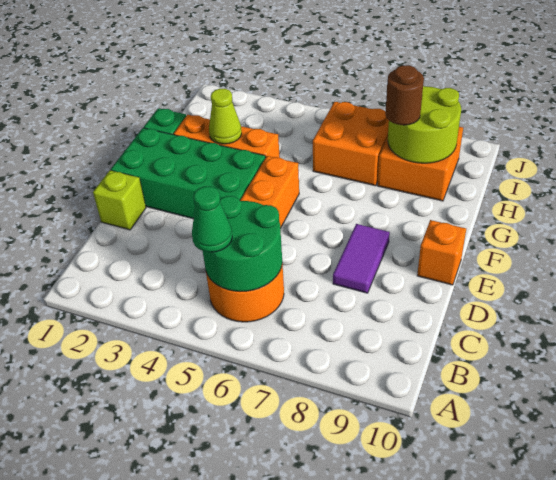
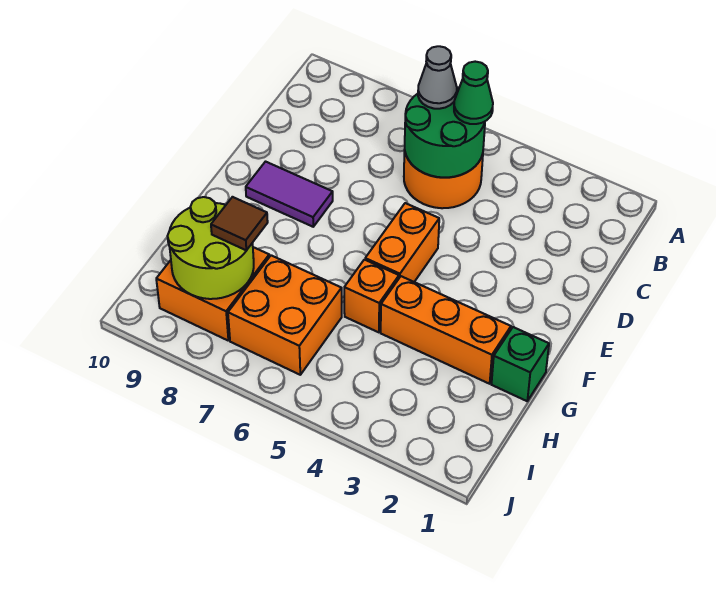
none -> grey 1x1 cone [418,46,457,109]
lime 1x1 brick [93,170,146,230] -> none
purple 1x2 tile [333,224,390,293] -> purple 1x2 tile turned to [246,162,333,227]
green 2x4 brick [111,128,266,219] -> none
orange 1x1 brick [417,220,466,285] -> orange 1x1 brick moved to [344,260,399,332]
lime 1x1 cone [209,89,242,144] -> none
brown 1x1 round brick [385,65,424,125] -> brown 1x1 tile [211,197,268,250]

